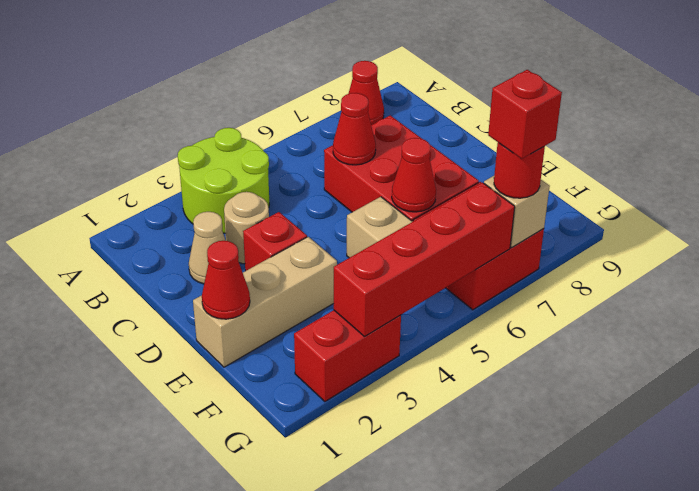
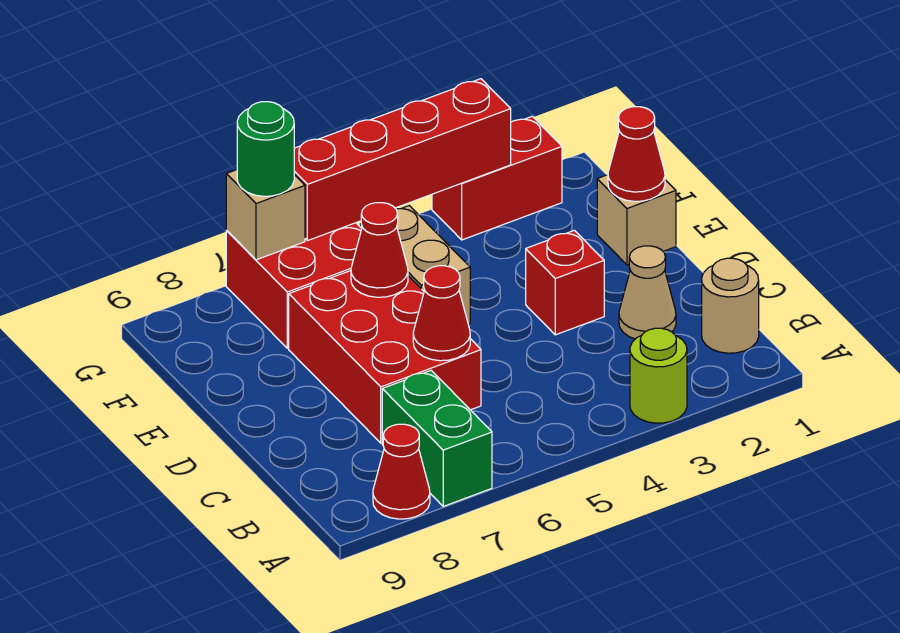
lime 2x2 round brick [178,128,269,233] -> lime 1x1 round brick [630,328,687,423]
none -> green 1x2 brick [382,371,492,506]
tan 1x1 round brick [224,192,269,264] -> tan 1x1 round brick moved to [702,258,759,353]
tan 1x3 brick [193,237,337,367] -> tan 1x1 brick [597,175,676,265]
red 1x1 round brick [494,143,545,198] -> green 1x1 round brick [237,102,294,196]
red 1x1 brick [488,70,562,159] -> none

